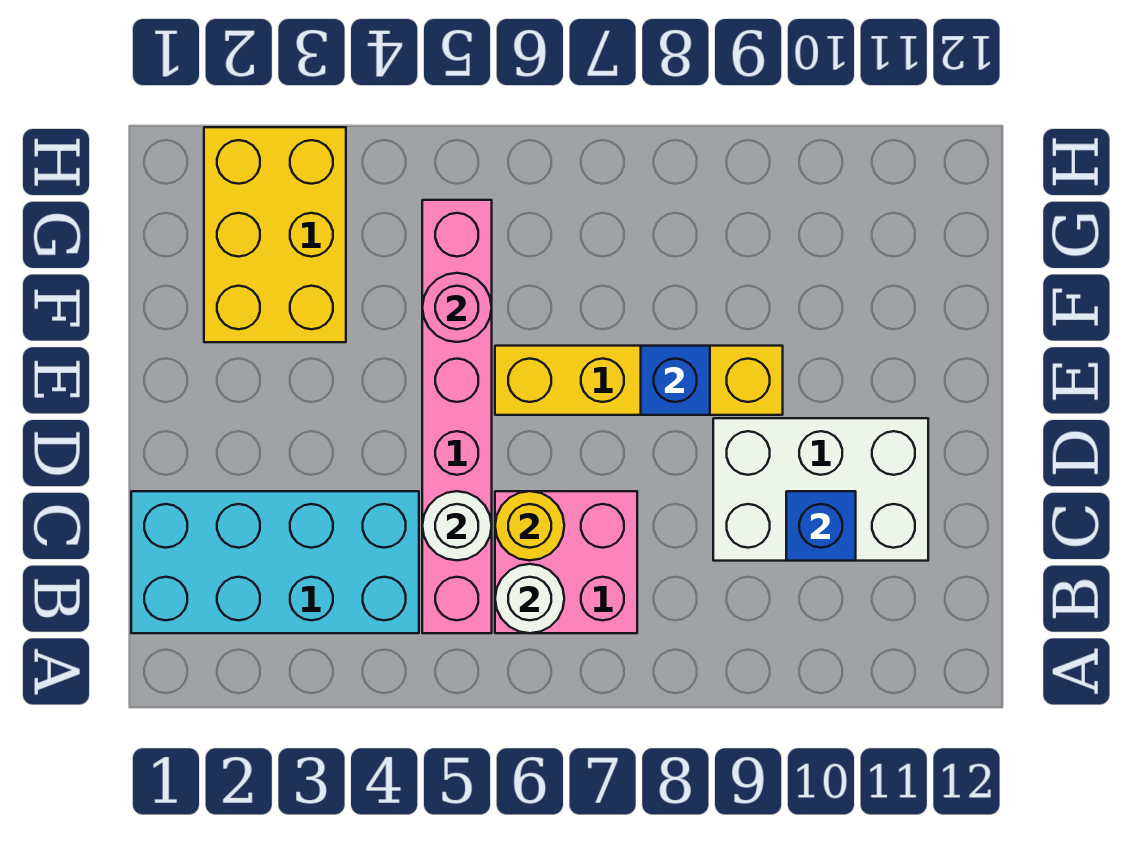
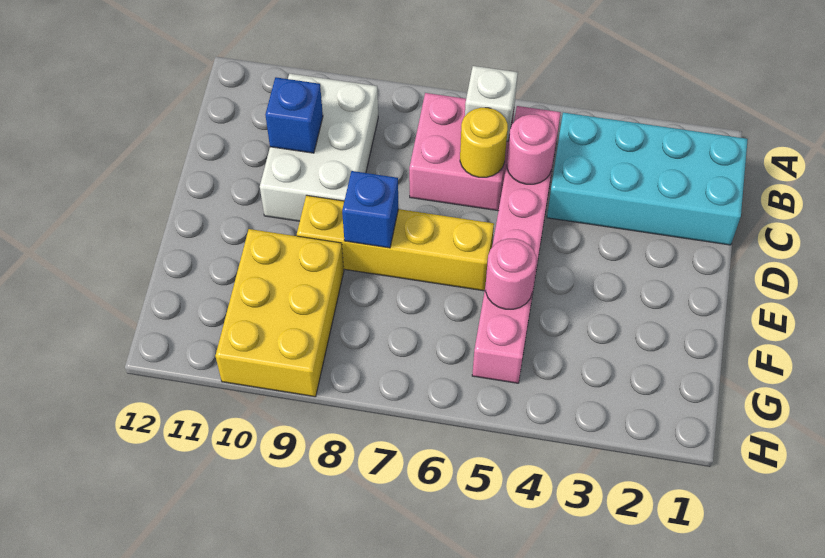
white 1x1 round brick [495,564,564,633] -> white 1x1 brick [465,66,518,141]
white 1x1 round brick [422,491,492,560] -> pink 1x1 round brick [507,114,556,184]
white 2x3 brick [713,418,928,561] -> white 2x3 brick turned to [260,74,378,221]
yellow 2x3 brick [204,127,346,342] -> yellow 2x3 brick moved to [215,229,344,397]

